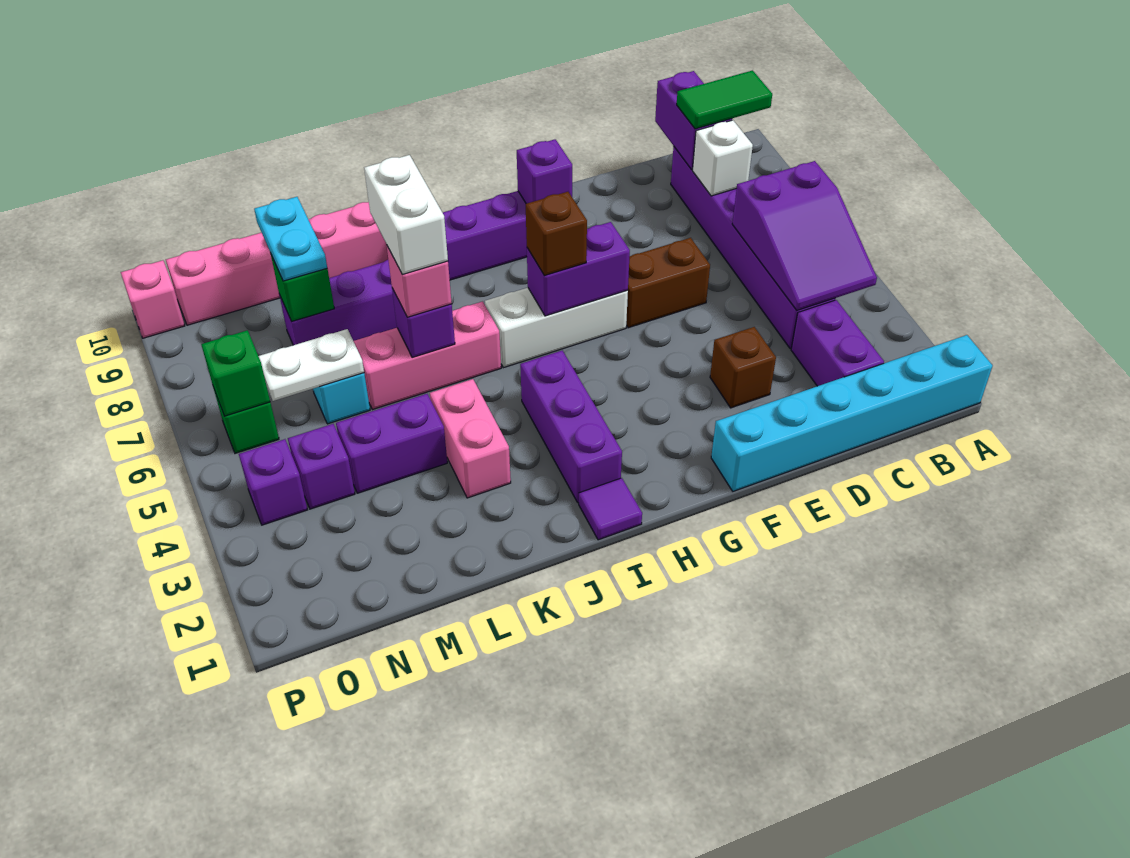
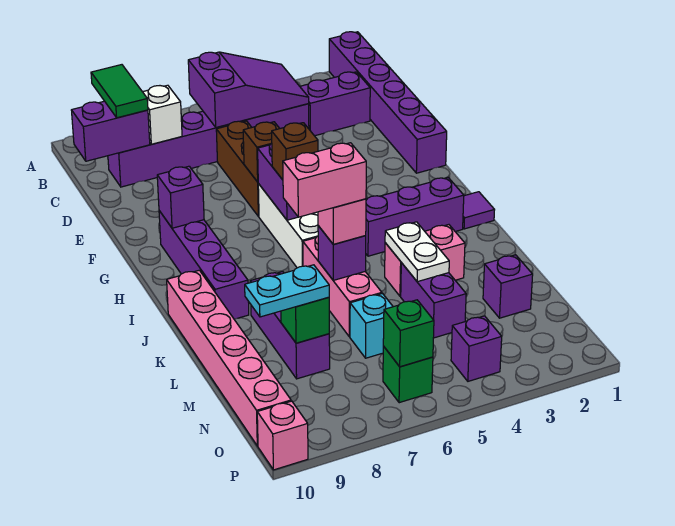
cyan 1x6 brick [711,335,992,491] -> purple 1x6 brick [329,32,447,173]
brown 1x1 brick [710,327,776,408] -> brown 1x1 brick moved to [243,122,280,182]
brown 1x2 brick [626,238,710,328] -> brown 1x3 brick [216,121,259,217]
white 1x2 brick [364,155,448,274] -> pink 1x2 brick [283,143,366,217]
white 1x2 plate [259,329,364,401] -> white 1x2 plate moved to [385,222,449,282]
purple 1x1 brick [288,424,355,509] -> purple 1x1 brick moved to [483,255,533,318]

